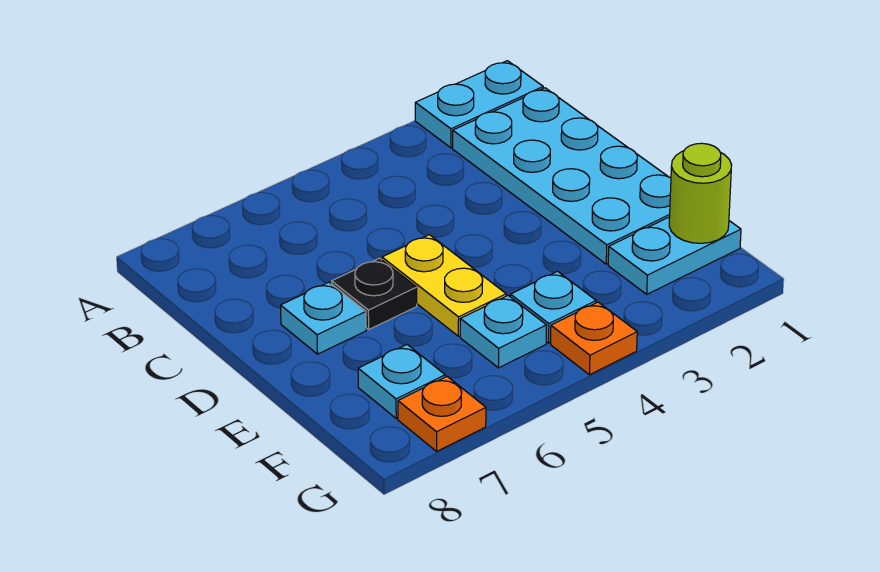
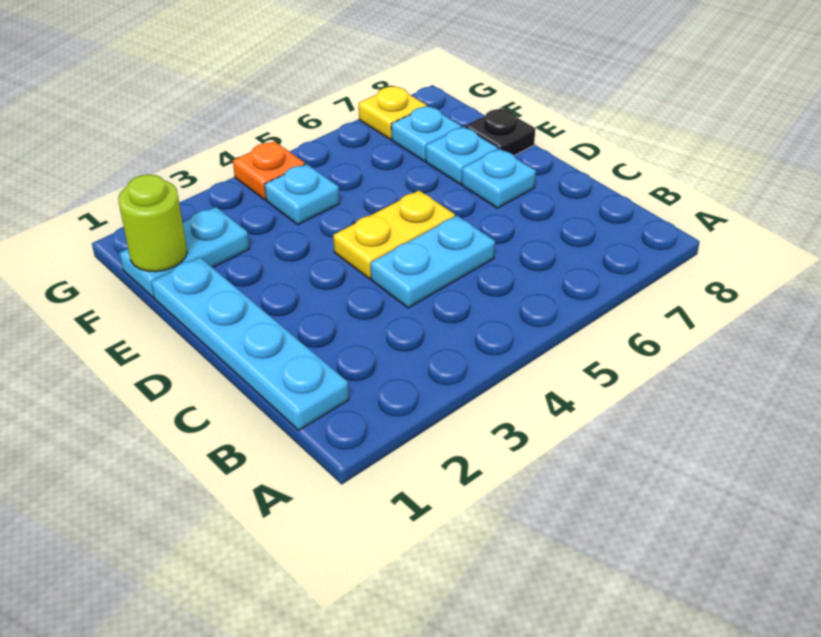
cyan 1x2 plate [415,61,543,148] -> cyan 1x2 plate moved to [371,216,495,308]
cyan 2x4 plate [453,88,671,264] -> cyan 1x4 plate [151,257,349,430]
yellow 1x2 plate [382,235,506,336] -> yellow 1x2 plate turned to [333,191,455,279]
black 1x1 plate [332,258,417,329] -> black 1x1 plate moved to [465,108,535,156]
cyan 1x1 plate [460,296,547,368] -> cyan 1x1 plate moved to [426,127,498,184]
orange 1x1 plate [398,377,486,451] -> yellow 1x1 plate [359,86,427,139]

